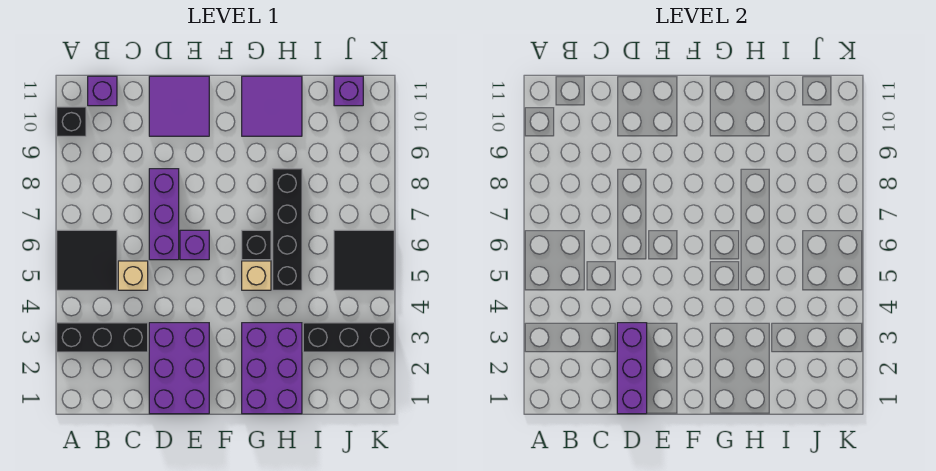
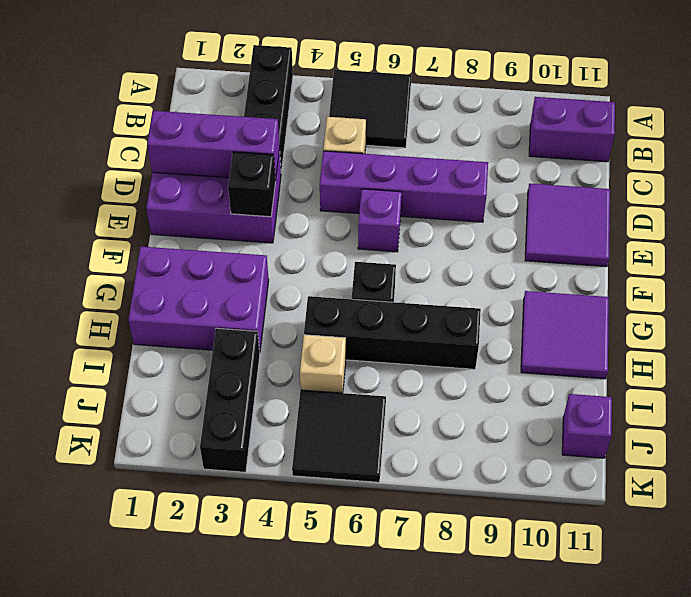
black 1x1 brick [57,107,86,136] -> black 1x1 brick moved to [228,152,276,217]
purple 1x1 brick [88,76,117,106] -> purple 1x2 brick [529,97,615,162]
purple 1x3 brick [149,169,179,260] -> purple 1x4 brick [320,151,488,222]
tan 1x1 brick [242,261,271,290] -> tan 1x1 brick moved to [300,335,346,393]

